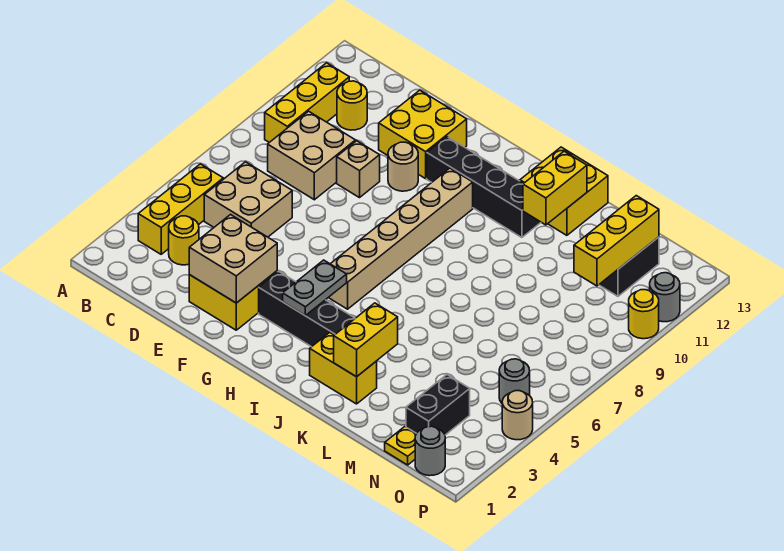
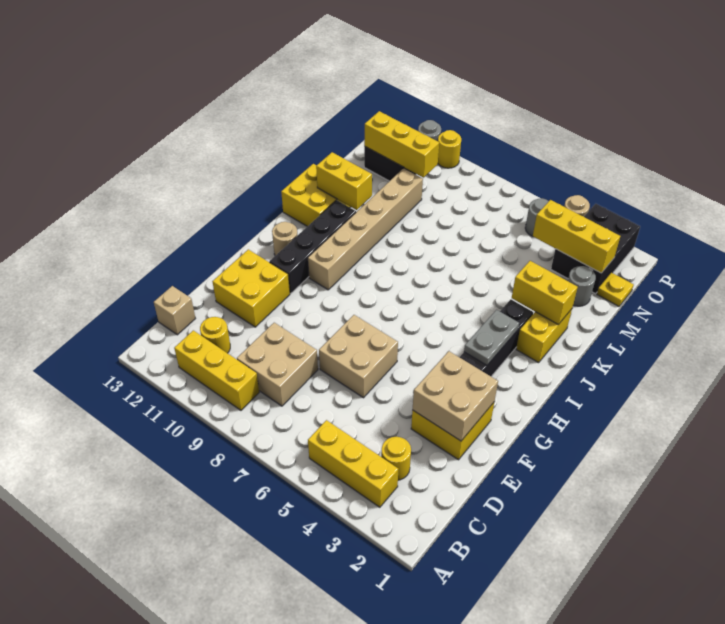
tan 2x2 brick [204,162,292,237] -> tan 2x2 brick moved to [319,315,398,398]
tan 1x1 brick [337,141,380,198] -> tan 1x1 brick moved to [154,286,195,335]
tan 1x1 round brick [388,142,418,191] -> tan 1x1 round brick moved to [272,222,298,256]
grey 1x2 plate [283,260,347,315] -> grey 1x2 plate turned to [464,310,519,365]
tan 1x6 brick [328,168,473,309] -> tan 1x6 brick turned to [308,168,423,290]
black 1x2 brick [406,375,470,435] -> black 2x3 brick [551,204,640,294]
none -> yellow 1x3 brick [533,200,620,273]
grey 1x1 round brick [415,426,445,476] -> grey 1x1 round brick moved to [568,266,596,306]

